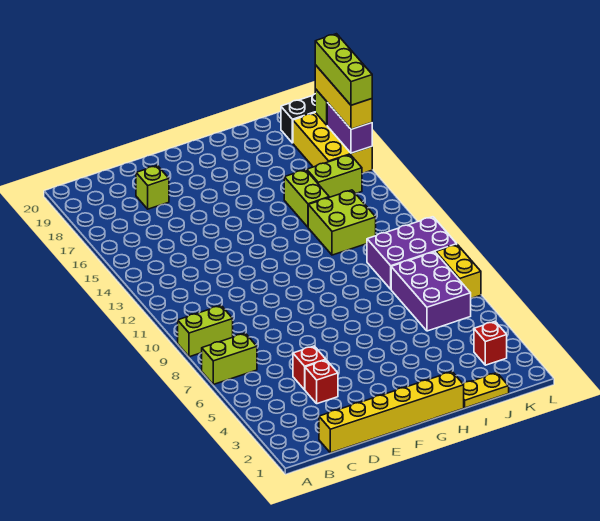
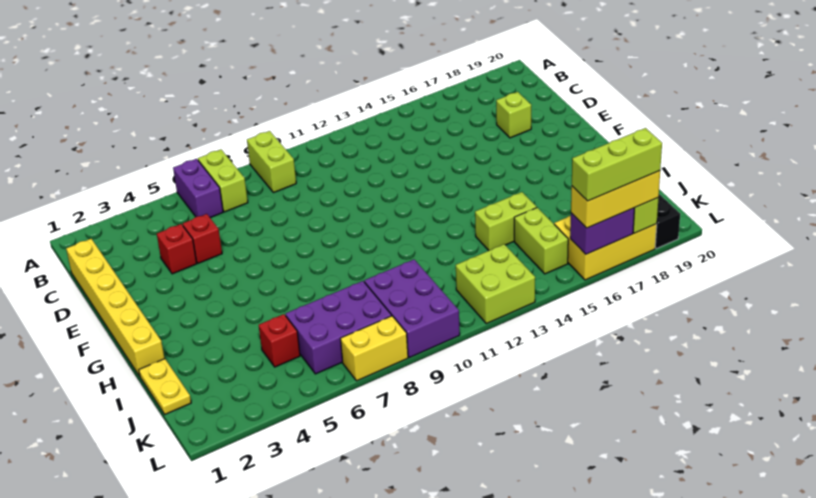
none -> purple 1x2 brick [173,159,223,218]
lime 2x2 brick [308,190,376,255] -> lime 2x2 brick moved to [456,244,535,324]
red 1x1 brick [474,322,507,365] -> red 1x1 brick moved to [259,314,300,367]

